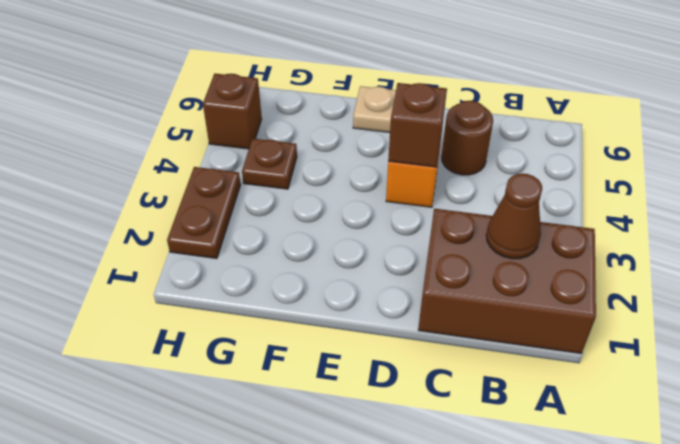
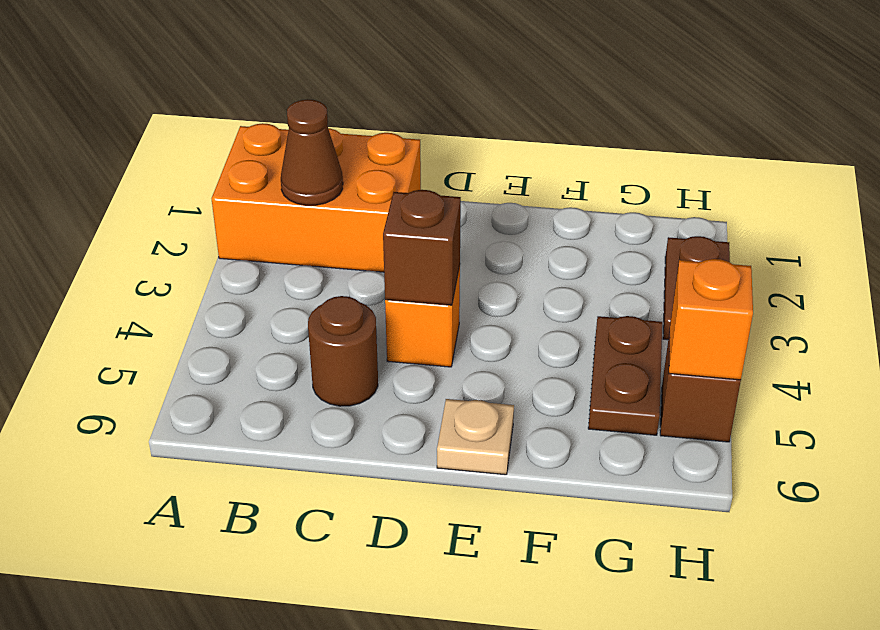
brown 2x3 brick [418,209,596,354] -> orange 2x3 brick [211,123,421,272]
brown 1x1 plate [242,139,297,189] -> brown 1x2 plate [588,316,662,435]
none -> orange 1x1 brick [669,259,753,380]

